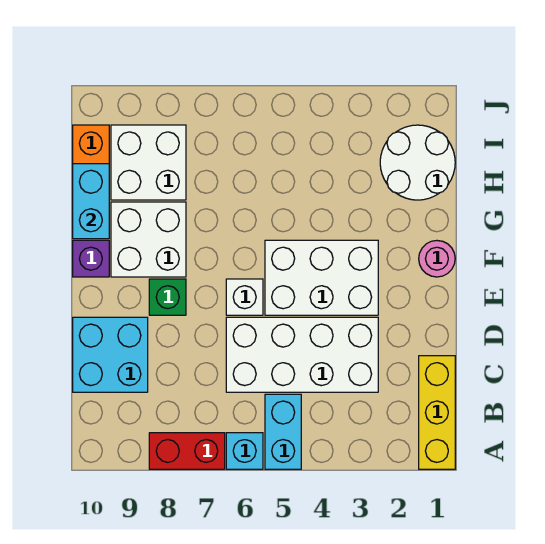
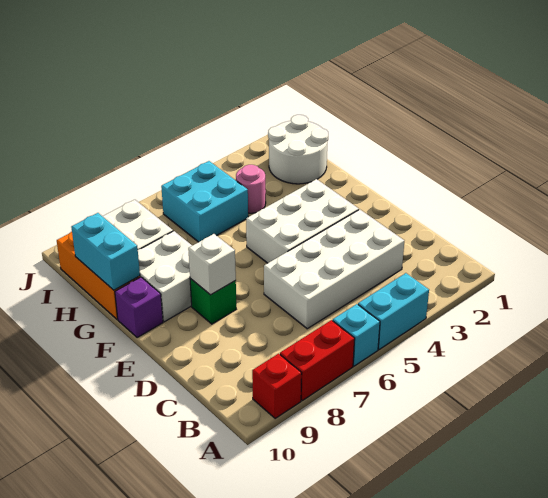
yellow 1x3 brick [419,356,455,469] -> none
cyan 1x2 brick [265,394,301,469] -> cyan 1x2 brick turned to [358,273,429,350]
none -> red 1x1 brick [252,354,302,418]
cyan 2x2 brick [73,317,148,392] -> cyan 2x2 brick moved to [161,161,248,242]
white 1x1 brick [226,279,263,315] -> white 1x1 brick moved to [188,234,236,295]
pink 1x1 round brick [419,241,455,277] -> pink 1x1 round brick moved to [236,165,266,213]

